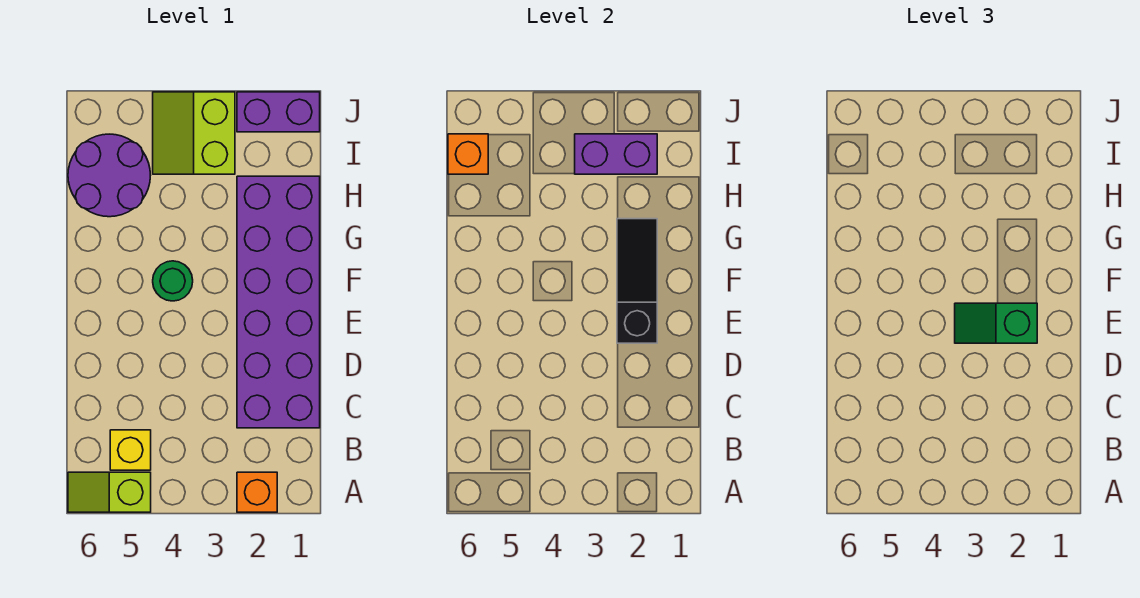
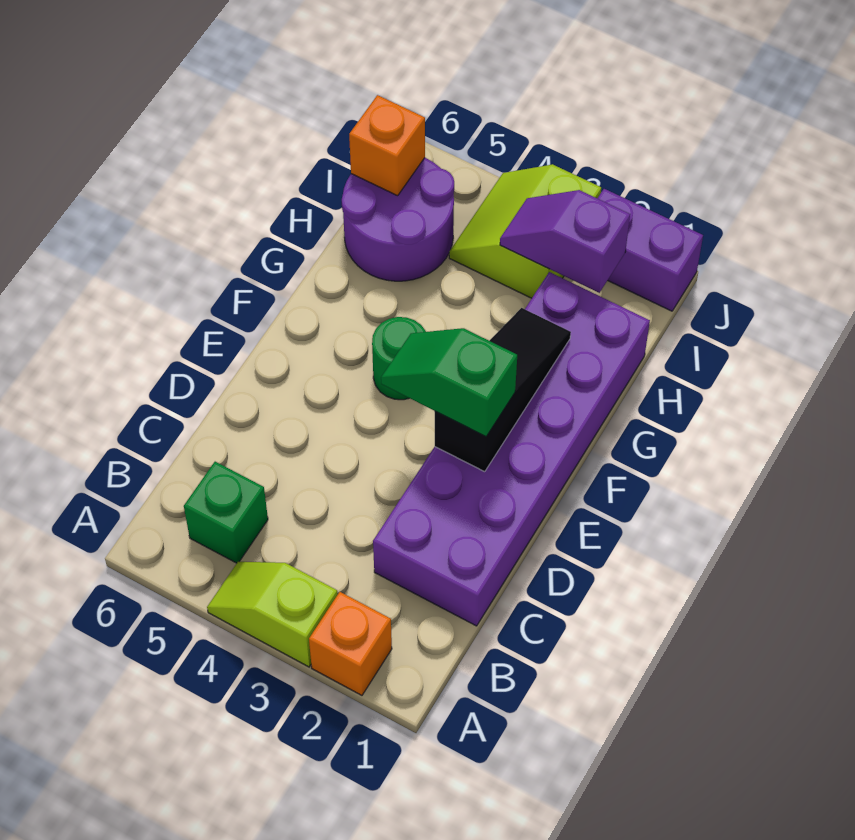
lime 1x2 slope [68,472,151,512] -> lime 1x2 slope moved to [207,562,337,667]
yellow 1x1 brick [110,430,151,470] -> green 1x1 brick [184,462,268,563]
purple 1x2 brick [575,134,657,174] -> purple 1x2 slope [500,190,630,293]

